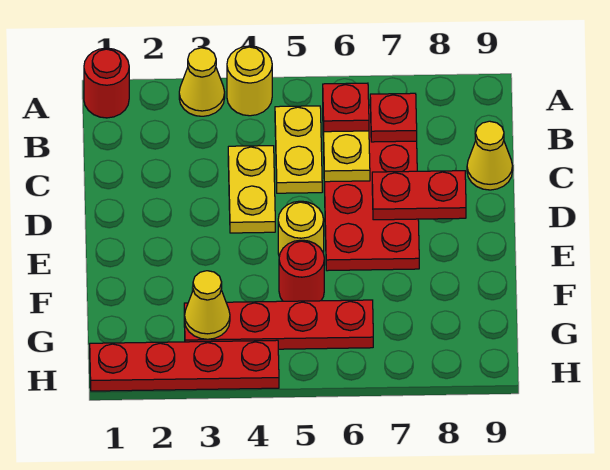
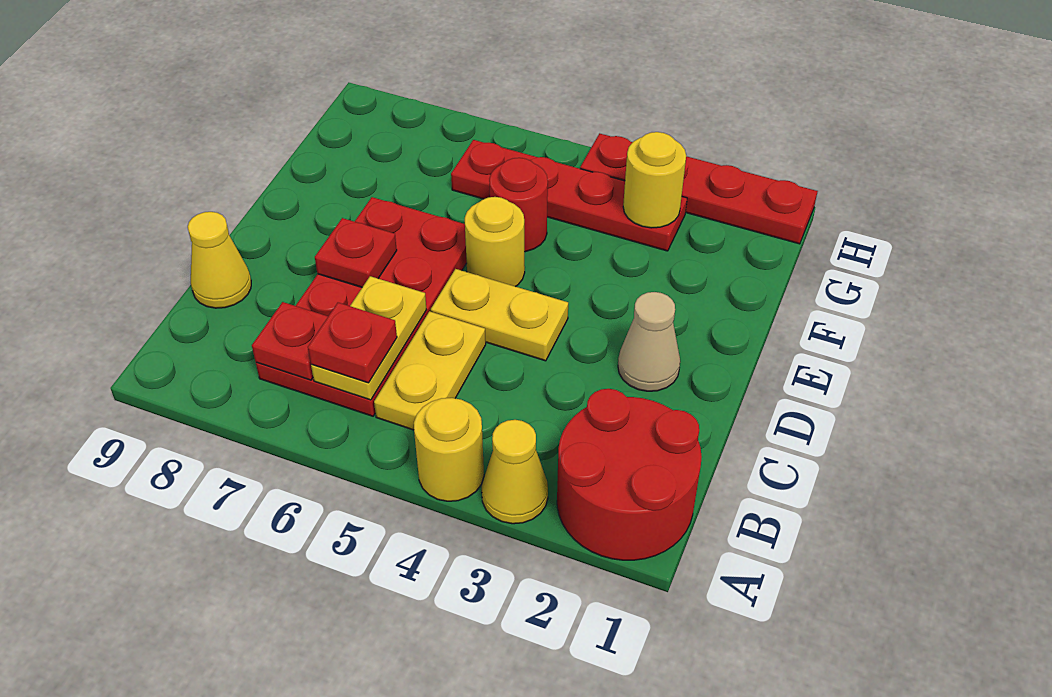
red 1x1 round brick [84,48,129,118] -> red 2x2 round brick [557,389,702,560]
yellow 1x2 plate [228,146,275,233] -> yellow 1x2 plate turned to [431,269,568,361]
none -> tan 1x1 cone [618,292,680,391]
red 1x2 plate [372,171,466,220] -> red 1x1 plate [315,218,397,287]
yellow 1x1 cone [185,271,230,339] -> yellow 1x1 round brick [623,132,686,228]

